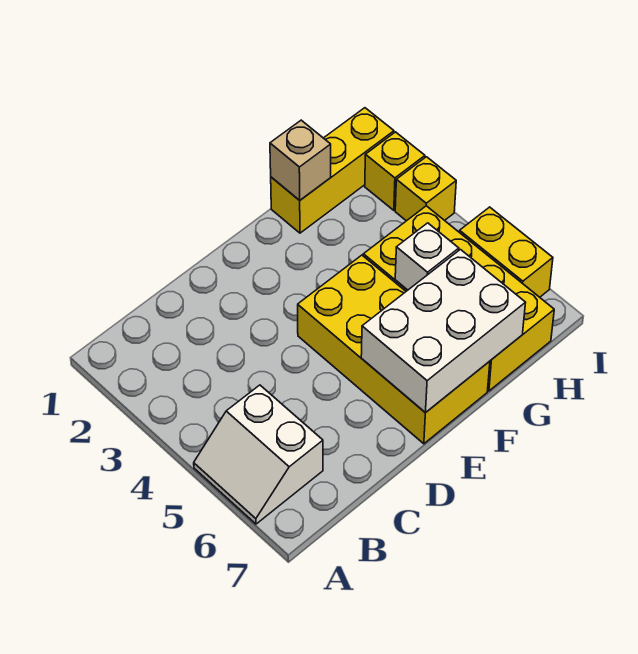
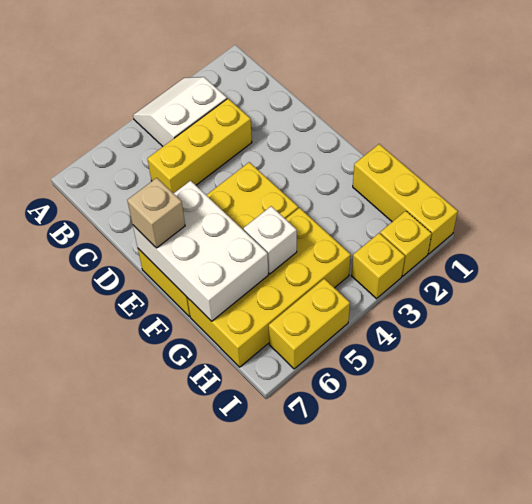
white 2x2 slope [194,385,323,524] -> white 2x2 slope moved to [133,77,227,146]
none -> yellow 1x3 brick [147,99,252,194]
tan 1x1 brick [270,120,331,200] -> tan 1x1 brick moved to [127,178,185,248]

